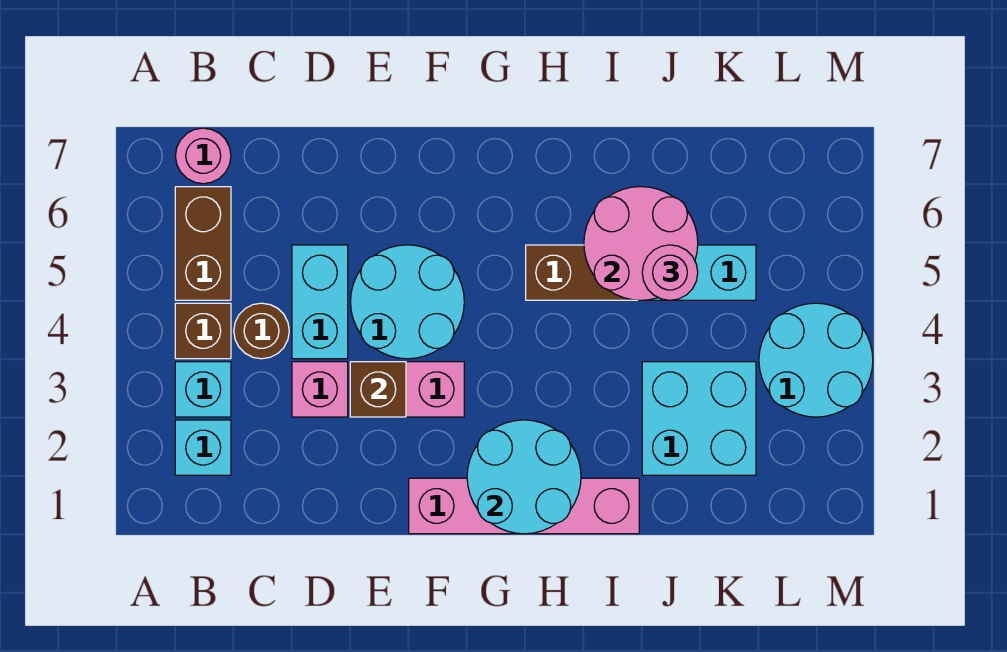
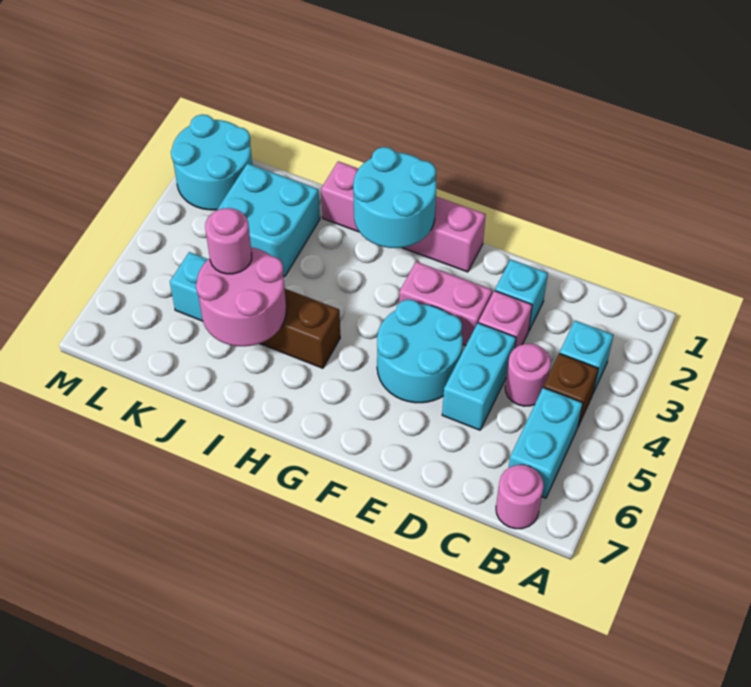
cyan 1x1 brick [175,420,231,475] -> cyan 1x1 brick moved to [495,259,548,331]
brown 1x2 brick [175,187,231,300] -> cyan 1x2 brick [509,387,583,498]
brown 1x1 round brick [234,303,289,359] -> pink 1x1 round brick [505,344,551,406]
brown 1x1 brick [350,362,406,417] -> none
cyan 2x2 round brick [759,303,873,417] -> cyan 2x2 round brick moved to [171,114,252,210]

